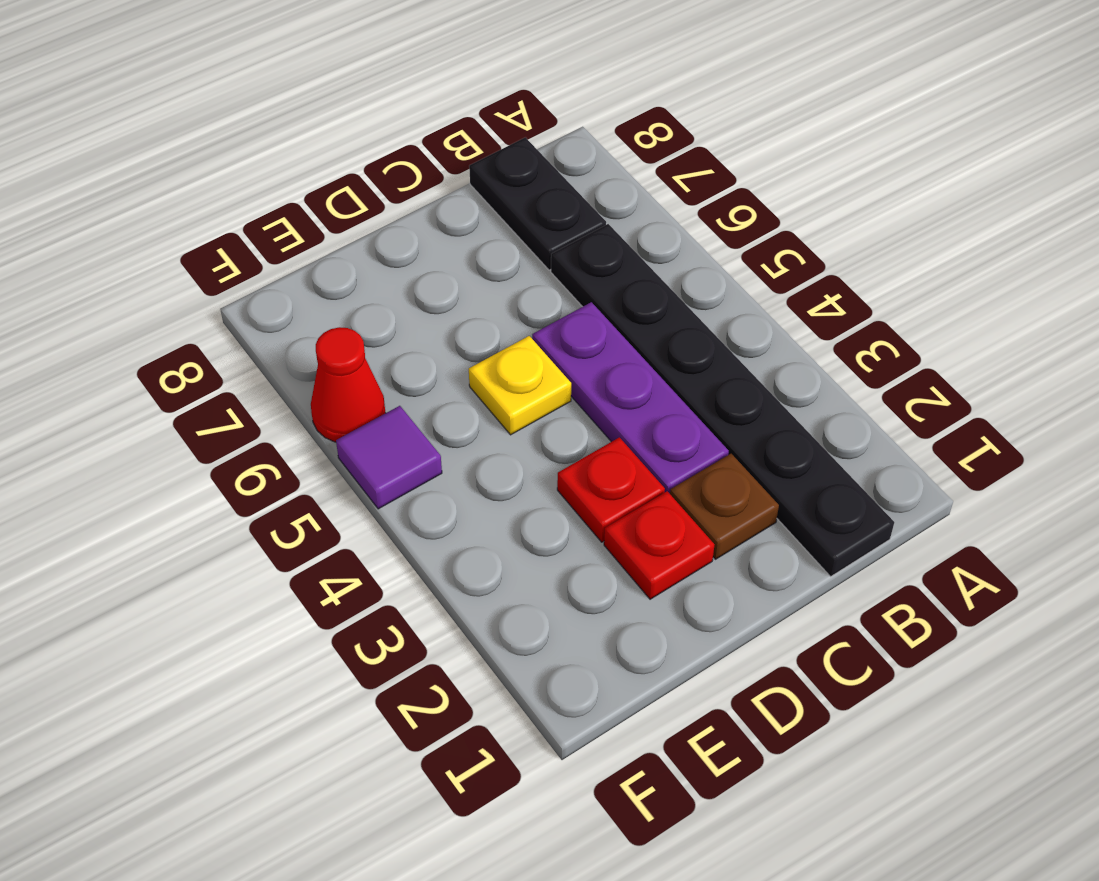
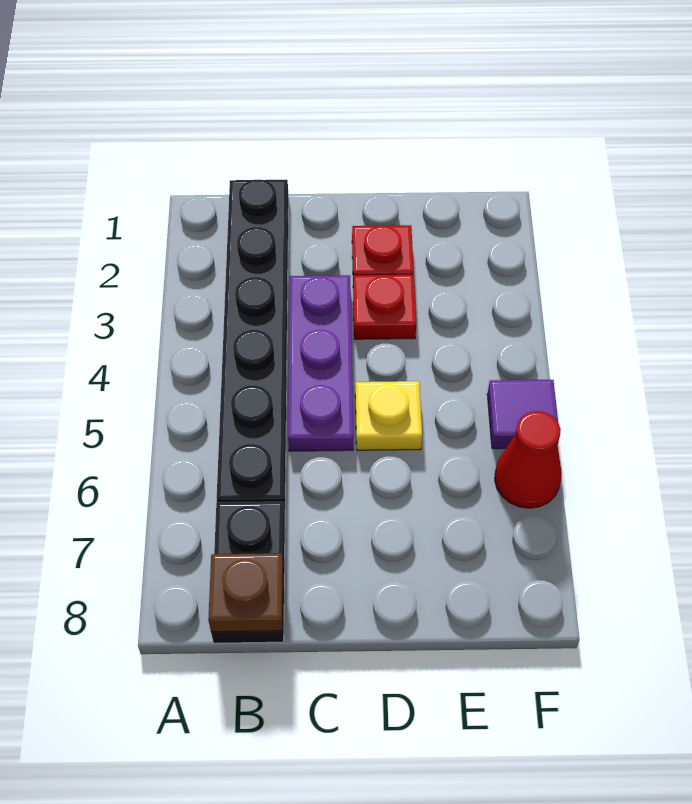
brown 1x1 plate [670,454,779,559] -> brown 1x1 plate moved to [208,553,283,632]

